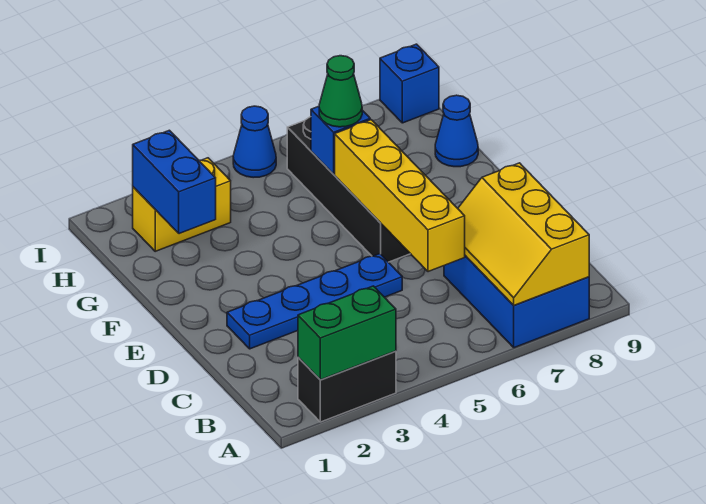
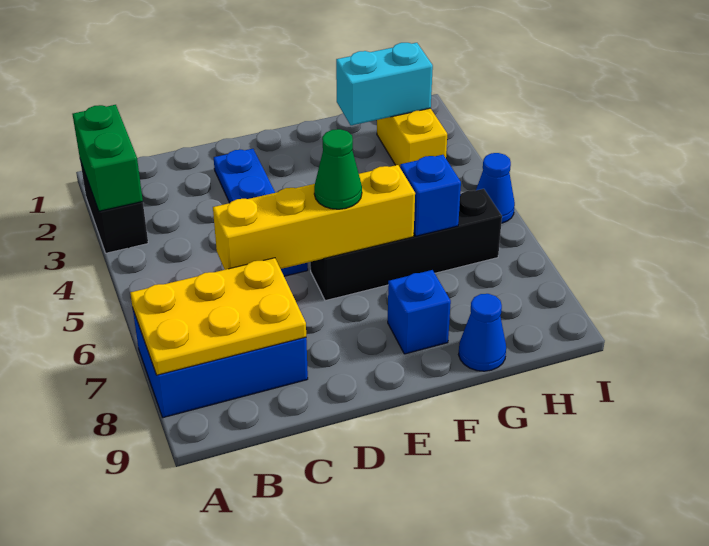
yellow 2x3 slope [458,163,589,305] -> yellow 2x3 plate [130,258,306,375]
blue 1x2 brick [133,130,216,234] -> cyan 1x2 brick [336,43,433,125]
green 1x1 cone [319,56,362,127] -> green 1x1 cone moved to [314,129,362,209]
blue 1x1 brick [380,44,439,123] -> blue 1x1 brick moved to [388,270,451,354]

